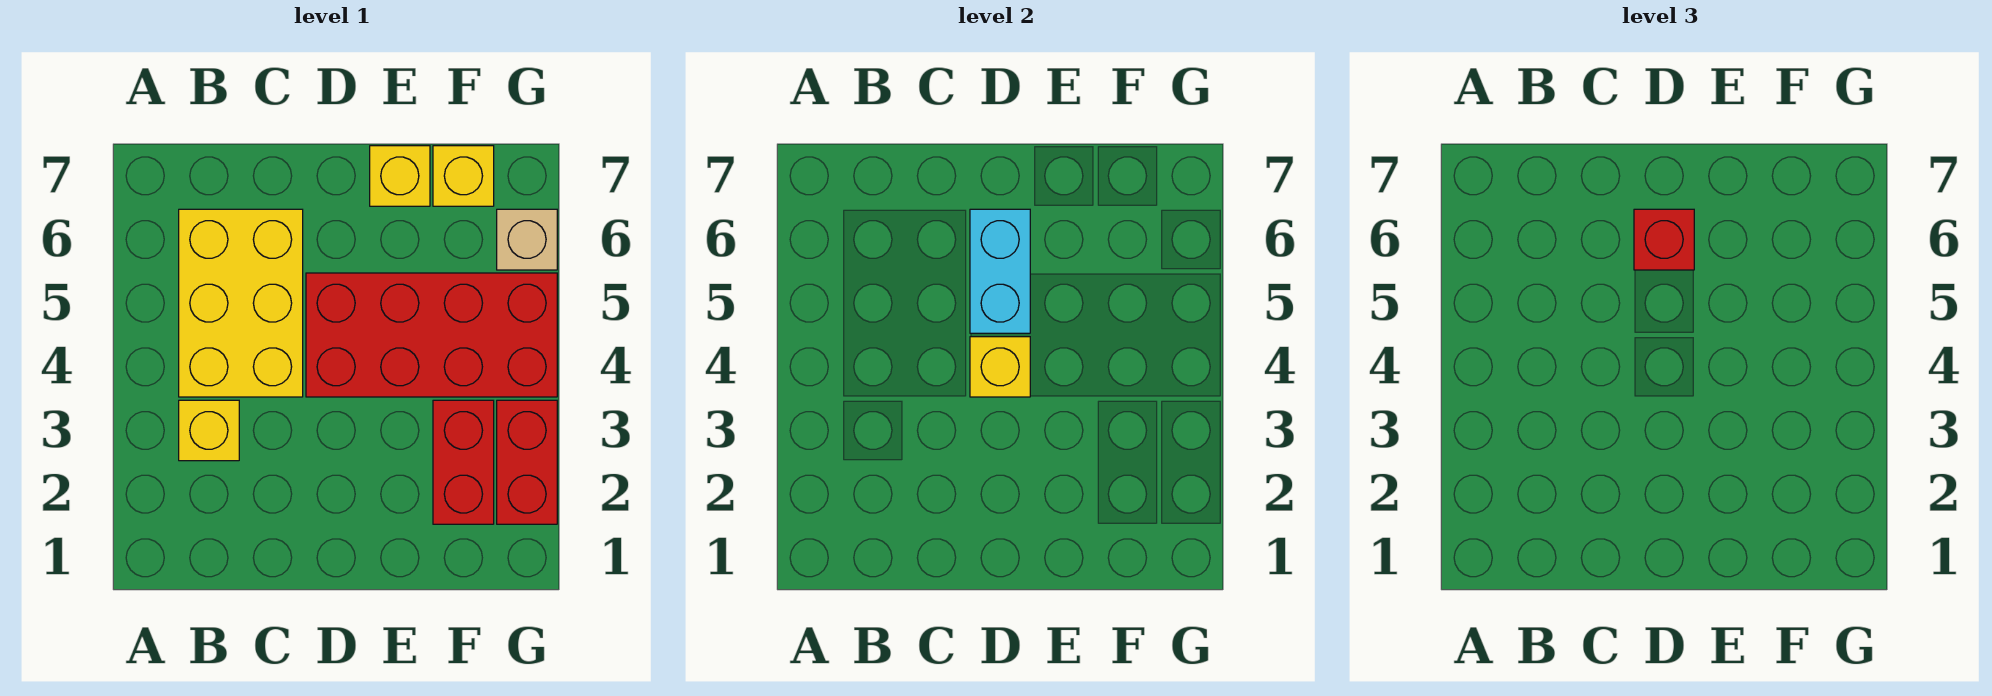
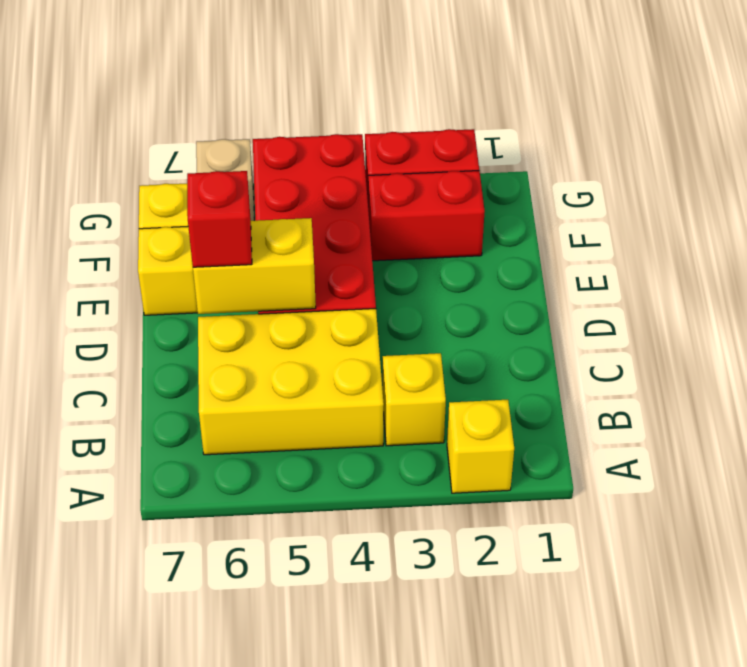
yellow 1x1 brick [970,337,1030,397] -> yellow 1x1 brick moved to [447,400,514,493]
cyan 1x2 brick [970,209,1030,333] -> yellow 1x2 brick [193,218,316,314]

